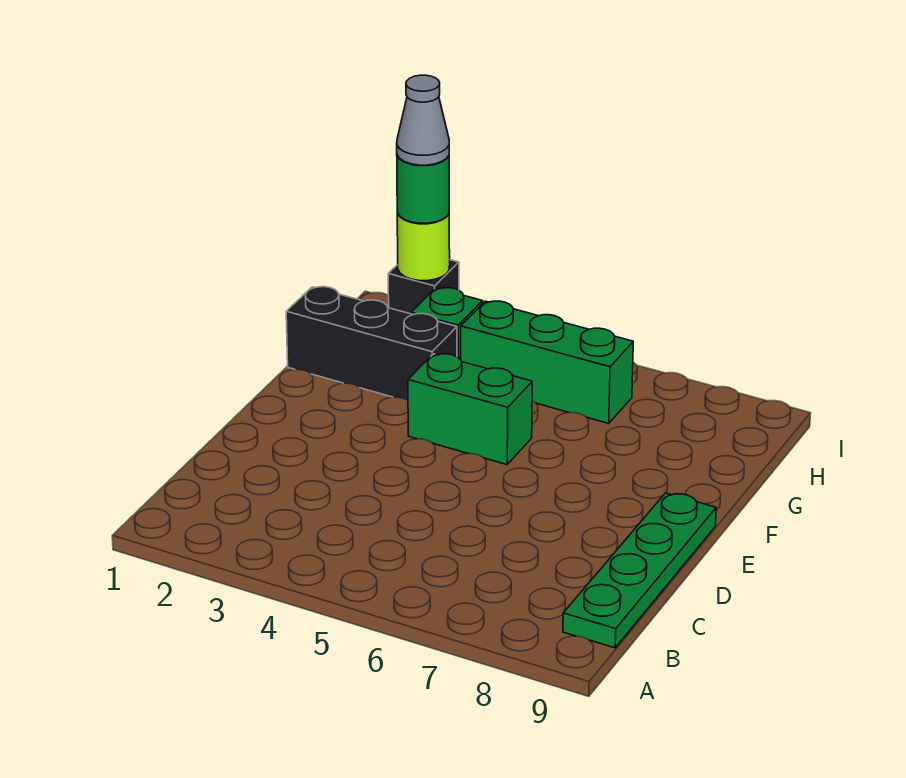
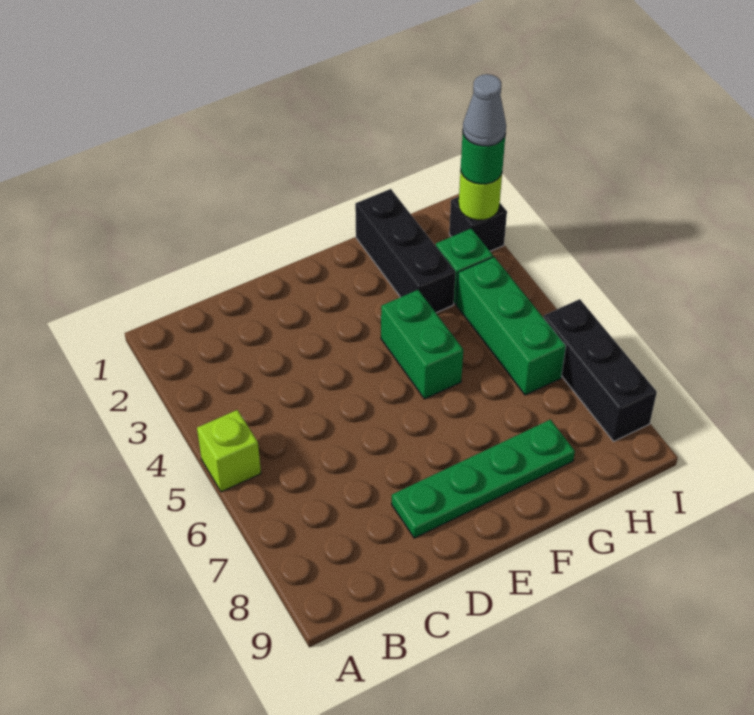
none -> lime 1x1 brick [197,410,261,492]
green 1x4 plate [563,493,716,648] -> green 1x4 plate moved to [392,420,575,538]
none -> black 1x3 brick [544,299,657,441]

